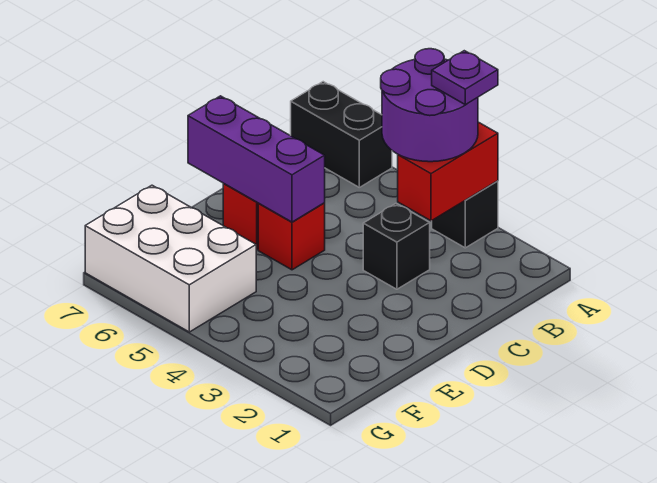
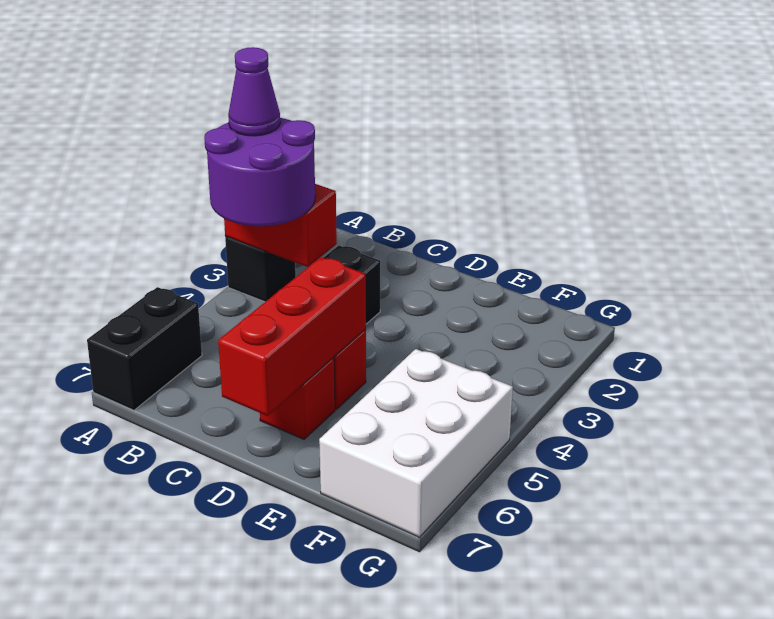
purple 1x1 plate [432,51,498,105] -> purple 1x1 cone [228,47,280,136]
purple 1x3 brick [188,96,325,222] -> red 1x3 brick [218,257,366,416]

